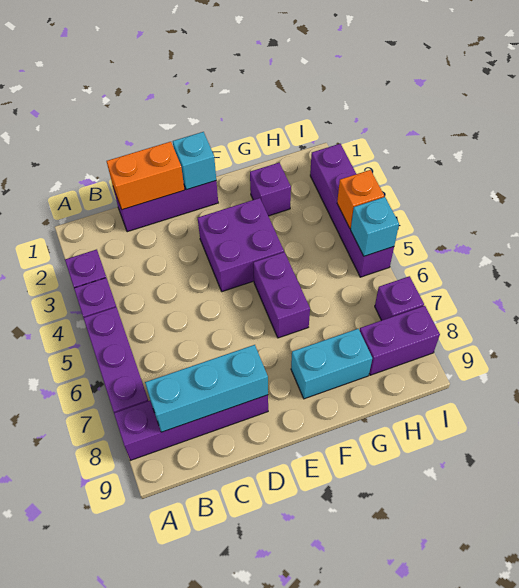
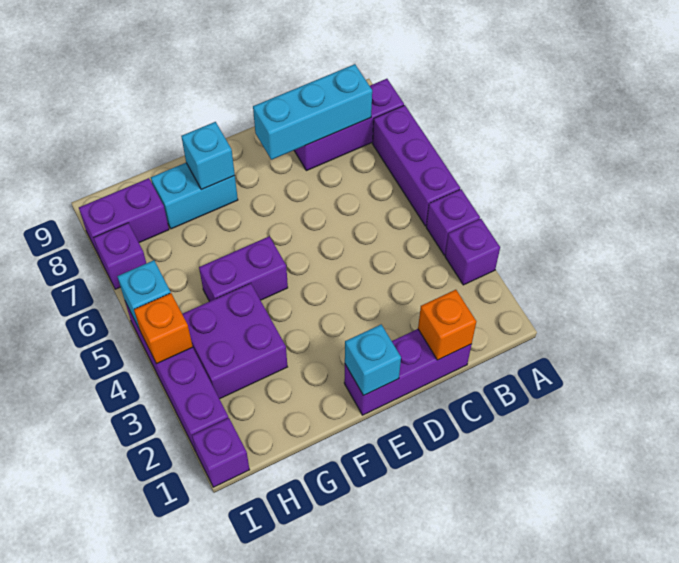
purple 1x4 brick [114,395,268,460] -> purple 1x3 brick [294,79,404,171]
orange 1x2 brick [107,142,185,210] -> orange 1x1 brick [418,290,476,360]
purple 2x2 brick [198,198,284,292] -> purple 2x2 brick moved to [182,283,287,399]
purple 1x2 brick [253,252,310,338] -> purple 1x2 brick turned to [199,236,288,301]
none -> cyan 1x1 brick [181,122,235,189]
purple 1x1 brick [250,163,291,216] -> purple 1x1 brick moved to [192,418,250,487]

